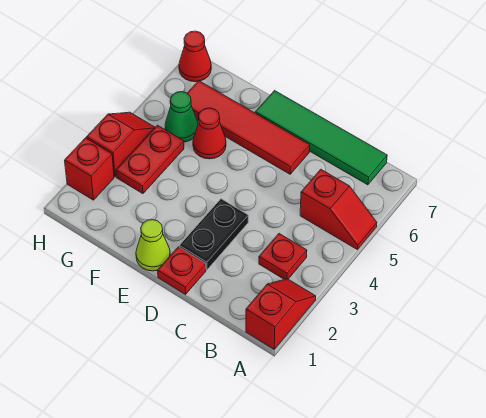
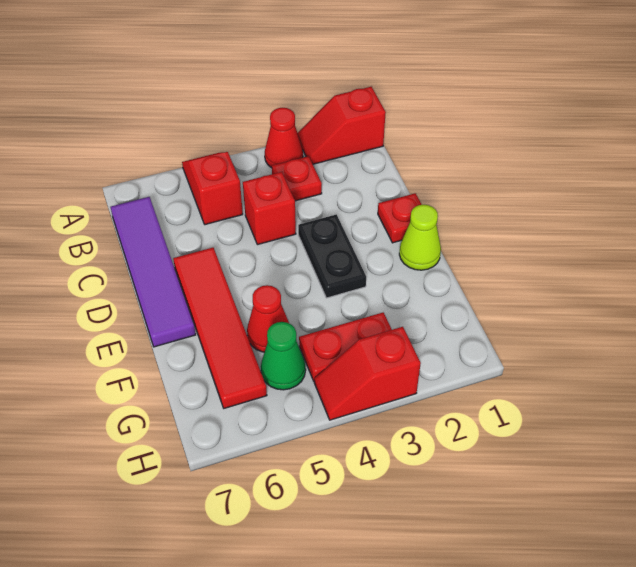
green 1x4 tile [255,91,387,185] -> purple 1x4 tile [110,197,196,347]
black 1x2 plate [179,199,248,270] -> black 1x2 plate turned to [298,214,366,298]
red 1x1 brick [65,138,114,200] -> red 1x1 brick moved to [243,172,296,245]
red 1x1 cone [179,31,211,82] -> red 1x1 cone moved to [265,108,303,168]

